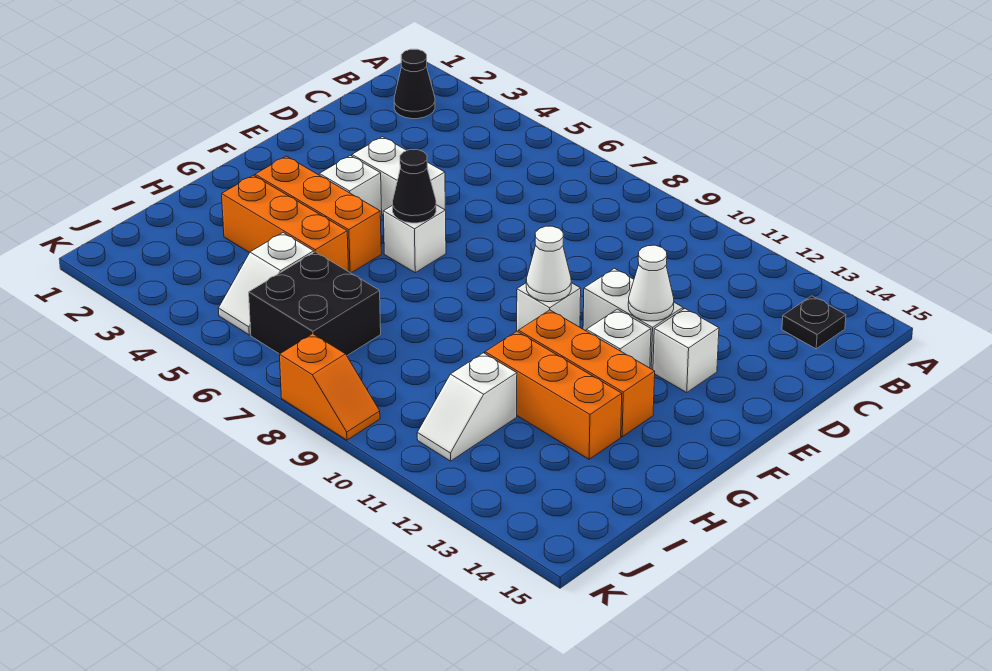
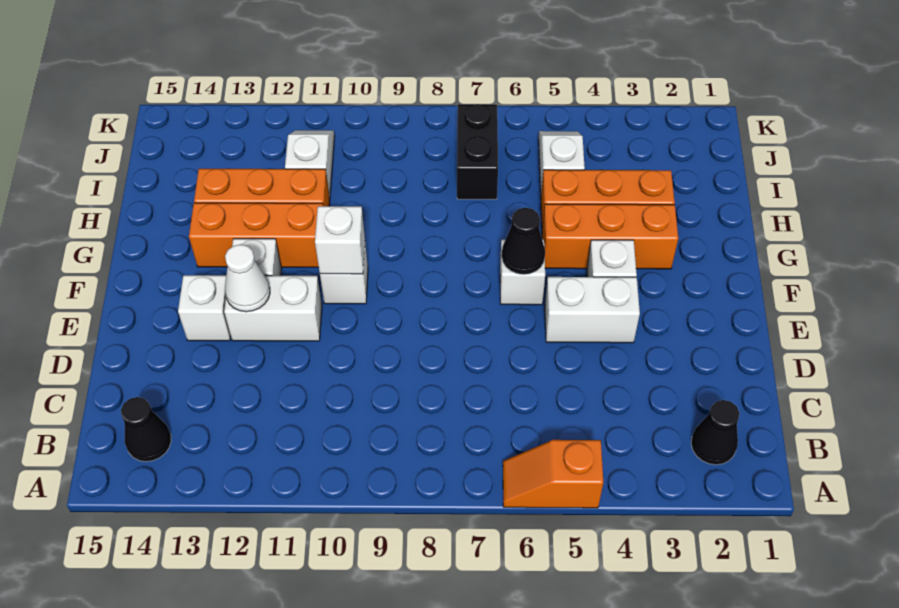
black 1x1 plate [782,296,846,349] -> black 1x1 cone [121,397,171,462]
white 1x1 cone [526,226,571,302] -> white 1x1 brick [315,206,365,274]
black 2x2 brick [249,252,381,355] -> black 1x2 brick [457,104,498,199]
orange 1x2 slope [279,334,380,440] -> orange 1x2 slope moved to [503,440,603,508]

